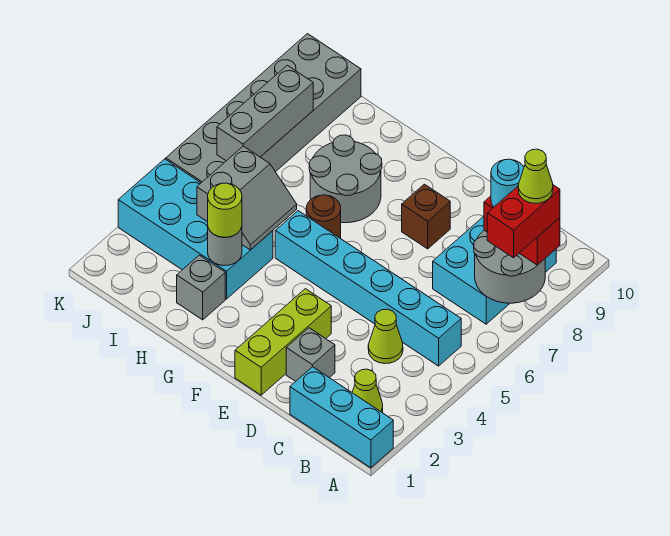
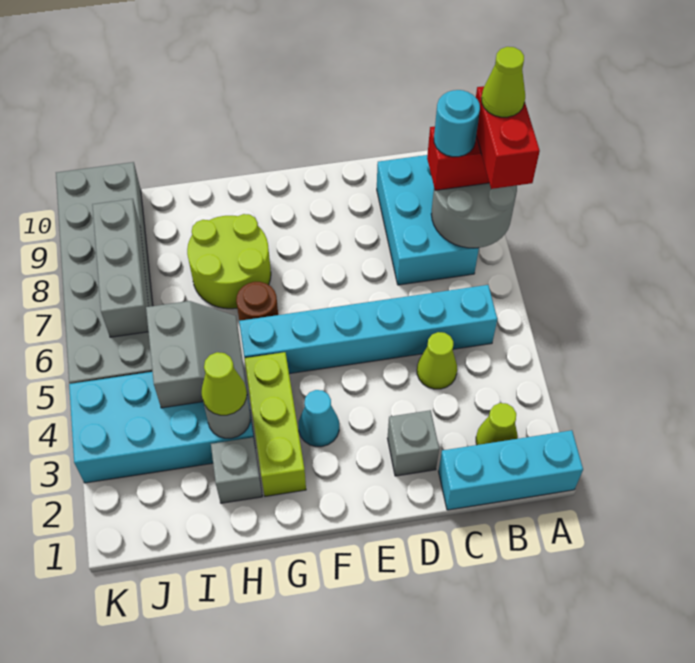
lime 1x3 brick [235,289,331,395] -> lime 1x3 brick moved to [244,352,306,496]
brown 1x1 brick [402,184,450,249] -> none
none -> cyan 1x1 cone [299,390,339,447]
grey 2x2 round brick [309,135,382,223] -> lime 2x2 round brick [187,214,271,309]
lime 1x1 round brick [208,183,242,237] -> lime 1x1 cone [202,352,247,415]

